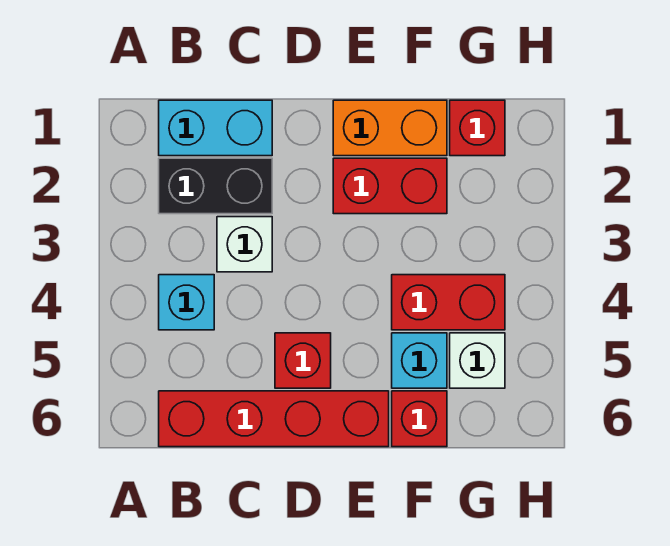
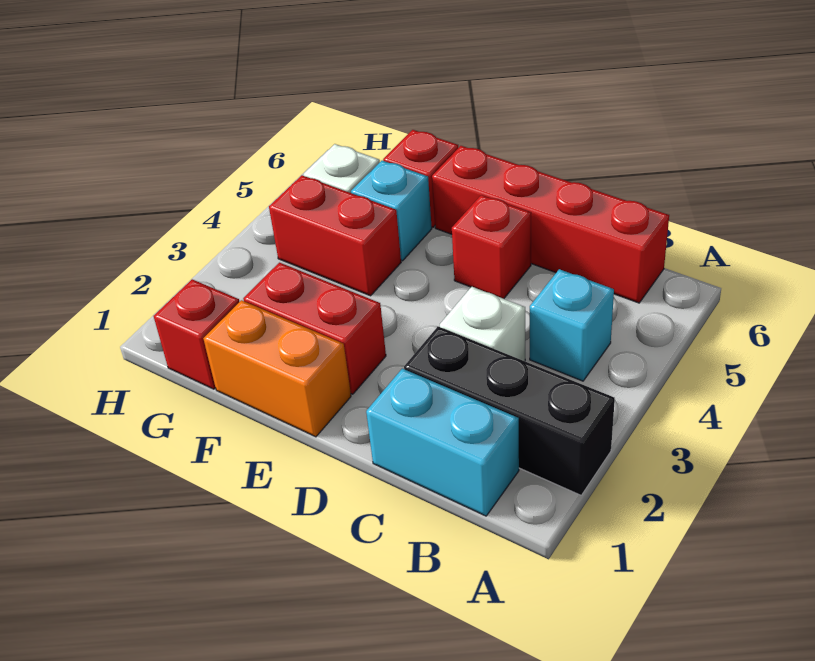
black 1x2 brick [159,158,272,214] -> black 1x3 brick [404,327,615,495]

